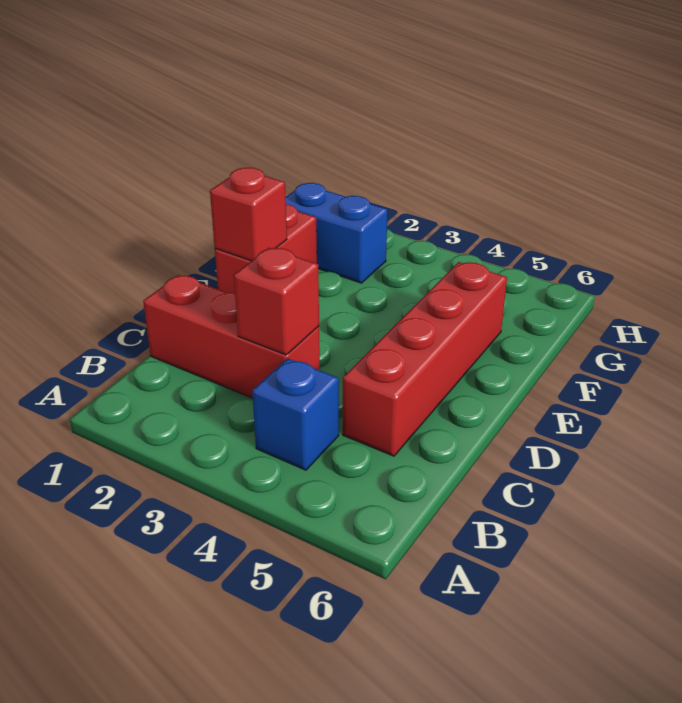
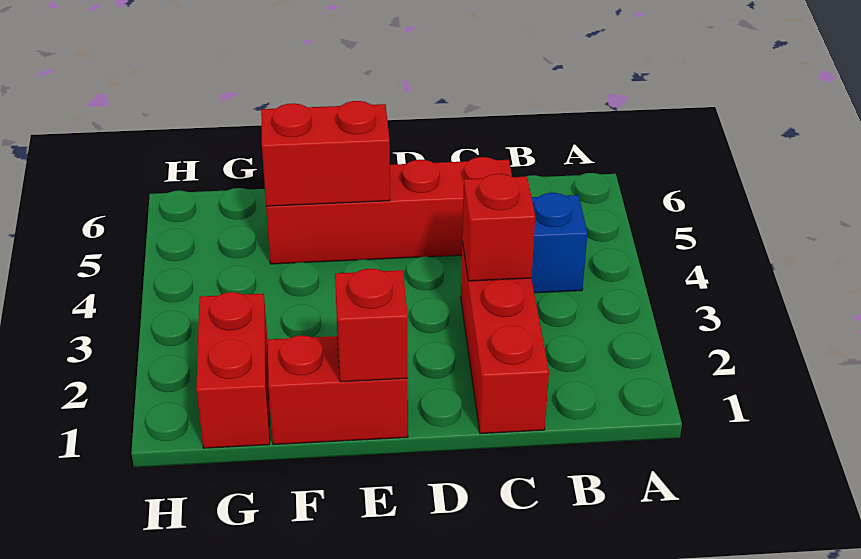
none -> red 1x2 brick [261,101,390,206]
blue 1x2 brick [285,183,388,283] -> red 1x2 brick [196,292,270,448]

